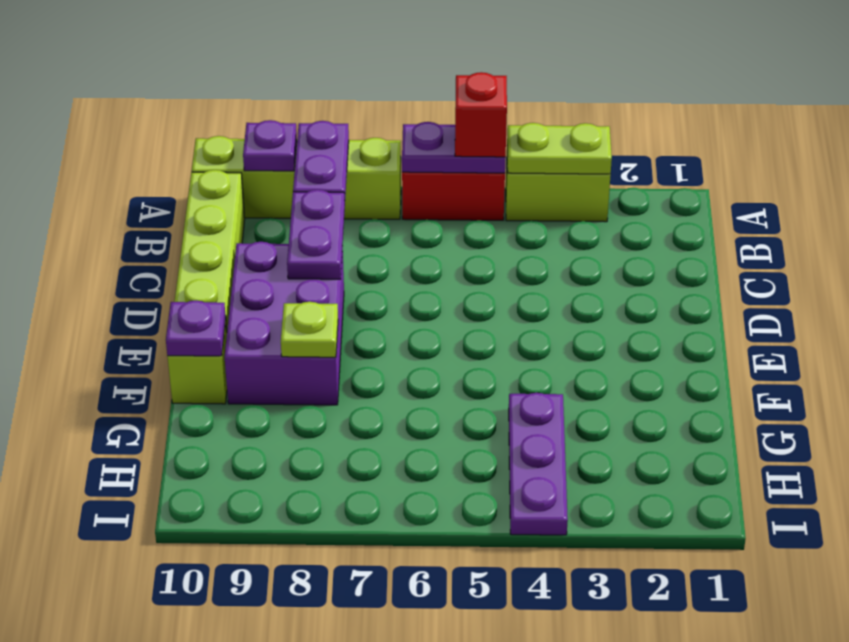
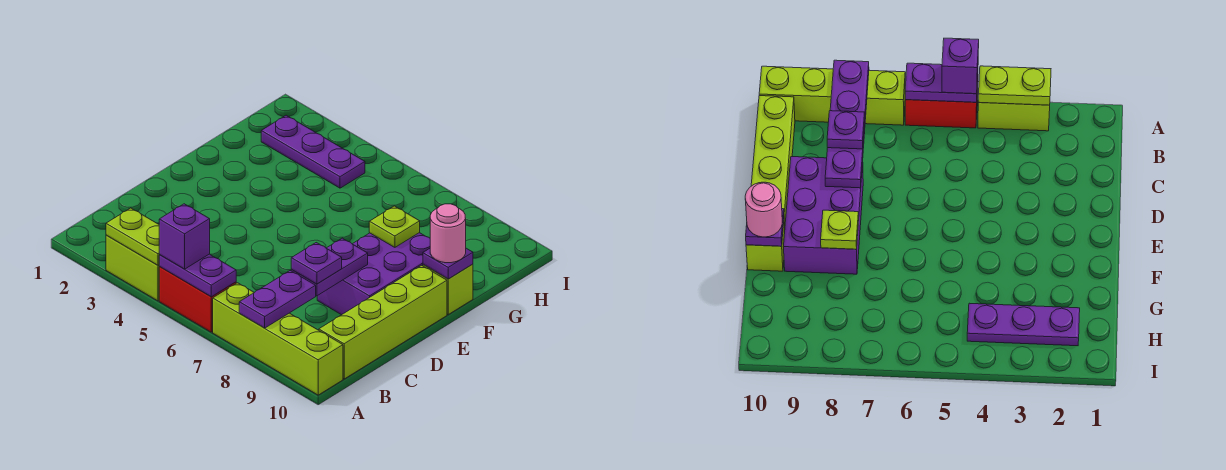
red 1x1 brick [455,72,507,157] -> purple 1x1 brick [159,204,210,269]
purple 1x1 plate [243,120,297,171] -> purple 1x1 plate moved to [291,243,342,284]
none -> pink 1x1 round brick [430,204,466,263]
purple 1x3 plate [509,393,568,535] -> purple 1x3 plate turned to [261,115,365,188]

